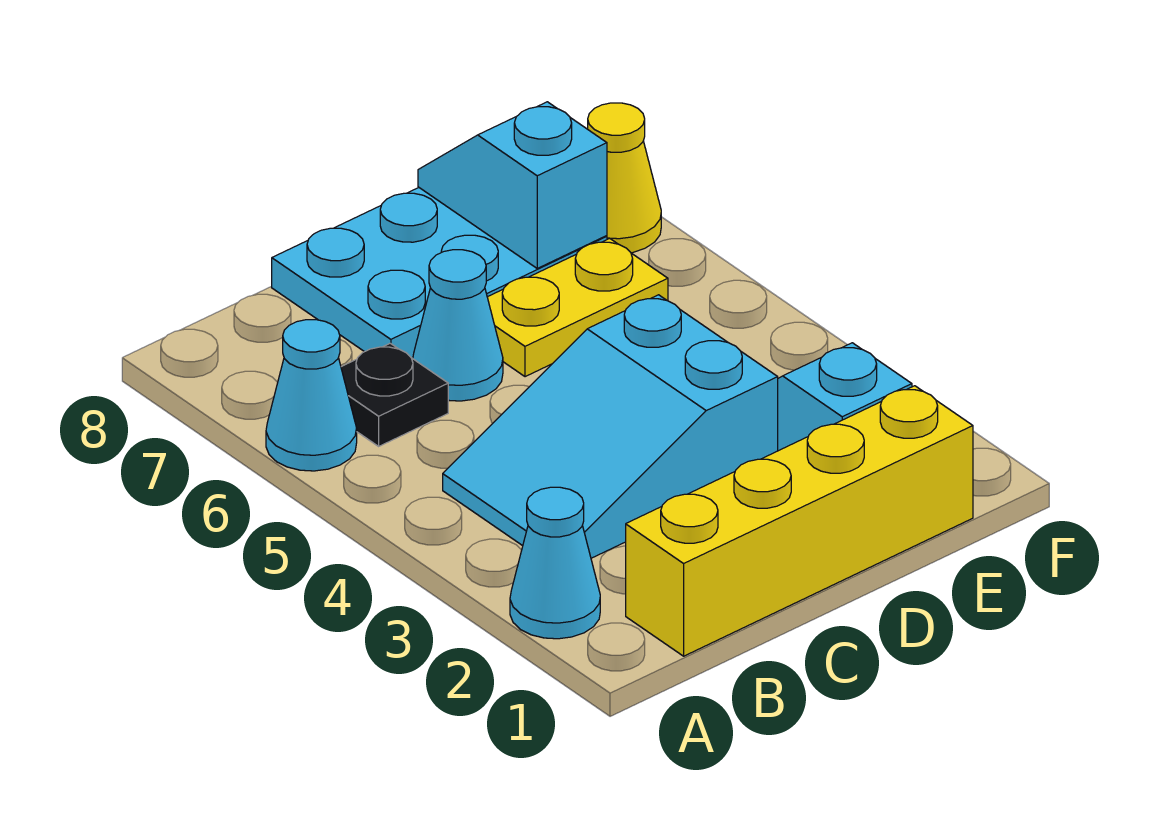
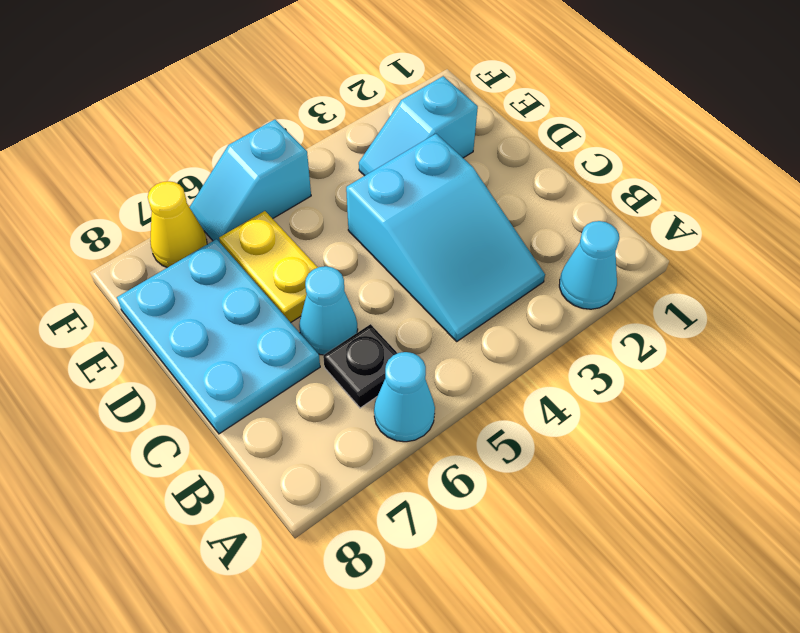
yellow 1x4 brick [626,386,973,656] -> none
cyan 1x2 slope [418,102,607,268] -> cyan 1x2 slope moved to [190,120,311,242]

